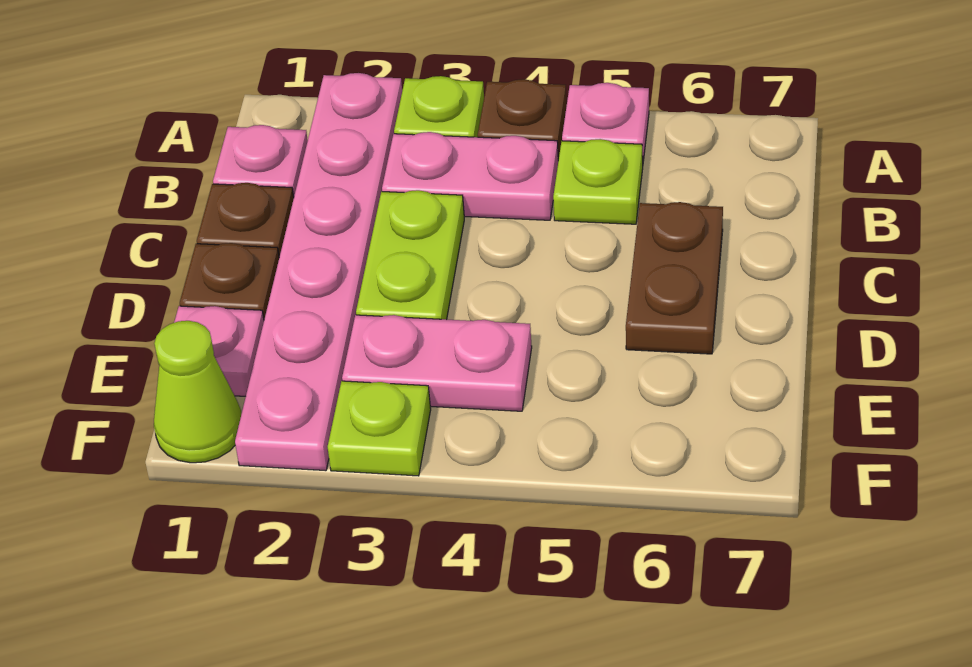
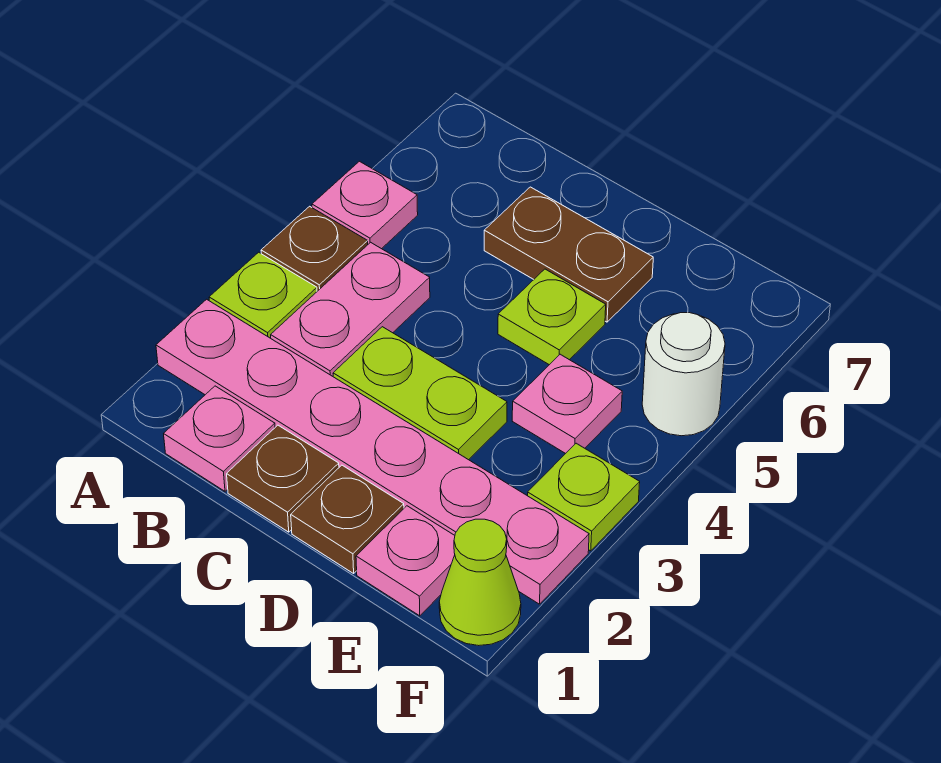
lime 1x1 plate [553,139,643,224] -> lime 1x1 plate moved to [498,269,606,365]
pink 1x2 plate [342,315,532,411] -> pink 1x1 plate [512,354,622,454]
none -> white 1x1 round brick [642,313,725,436]

